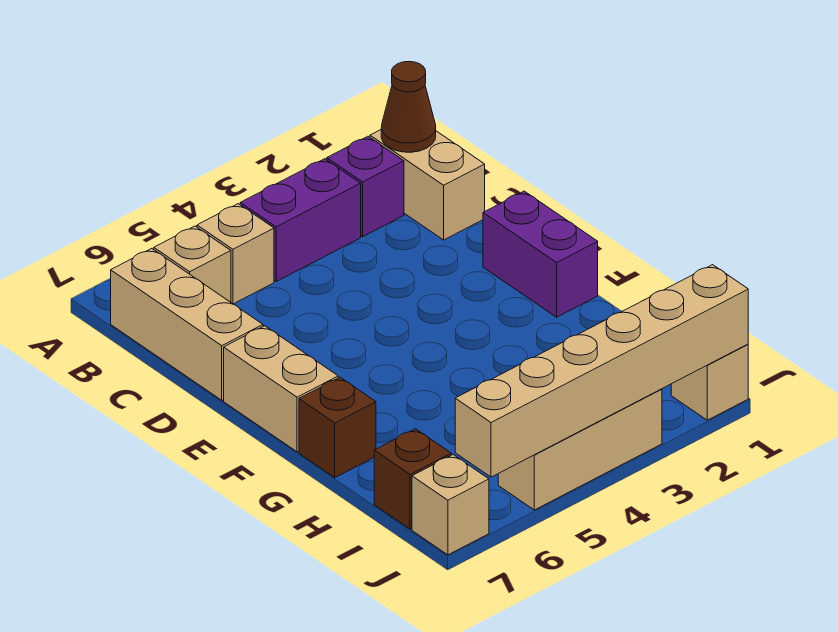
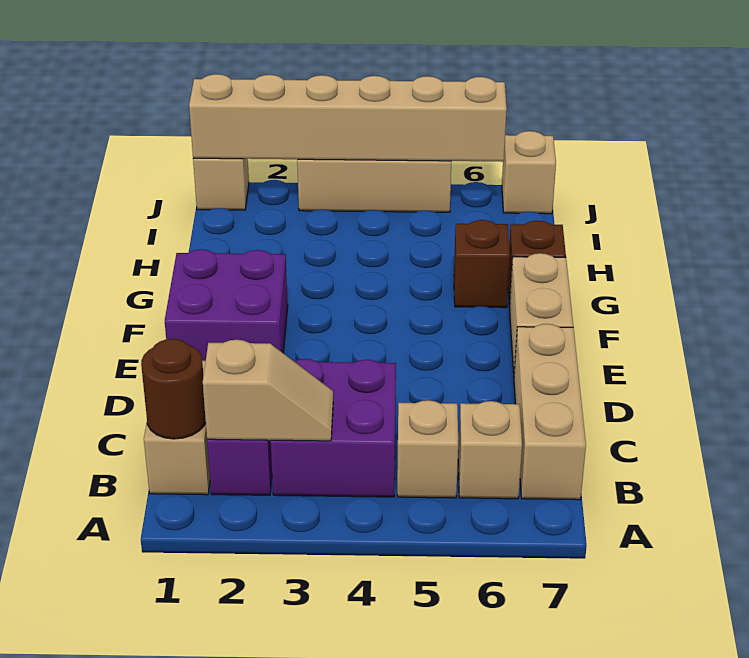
brown 1x1 cone [381,61,436,152] -> brown 1x1 round brick [141,339,206,439]
none -> tan 1x2 slope [203,340,333,441]
purple 1x2 brick [240,159,361,281] -> purple 2x2 brick [271,359,396,497]
purple 1x2 brick [483,191,598,317] -> purple 2x2 brick [165,249,288,361]
brown 1x1 brick [374,429,451,529] -> brown 1x1 brick moved to [454,220,510,308]

